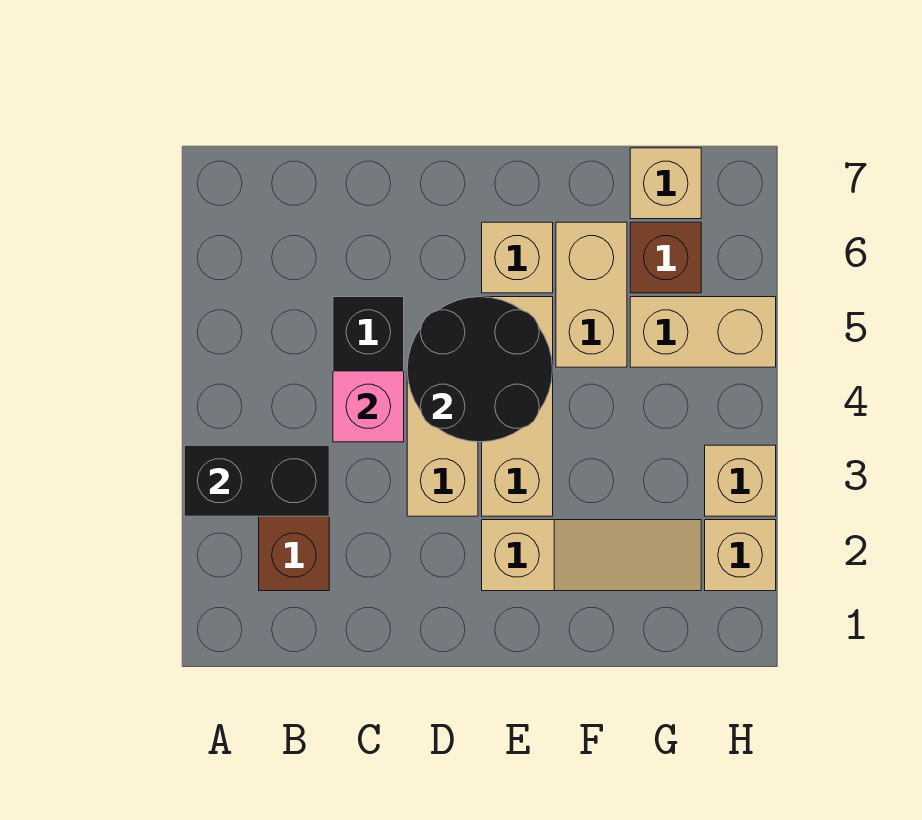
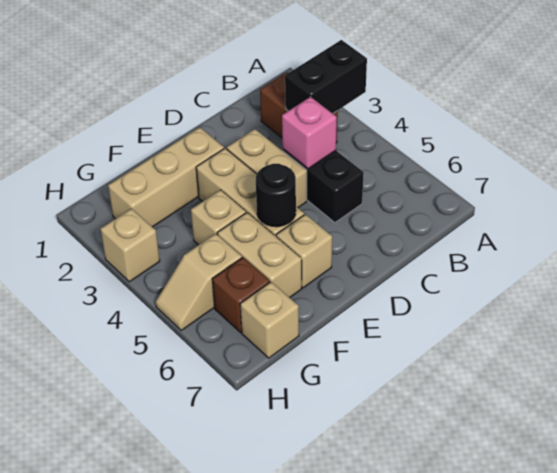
black 2x2 round brick [407,297,552,442] -> black 1x1 round brick [256,164,296,227]
tan 1x3 slope [482,520,701,591] -> tan 1x3 brick [108,127,224,227]
tan 1x2 brick [630,297,776,367] -> tan 1x2 slope [156,234,242,330]
tan 1x1 brick [705,520,776,591] -> tan 1x1 brick moved to [191,190,246,245]

